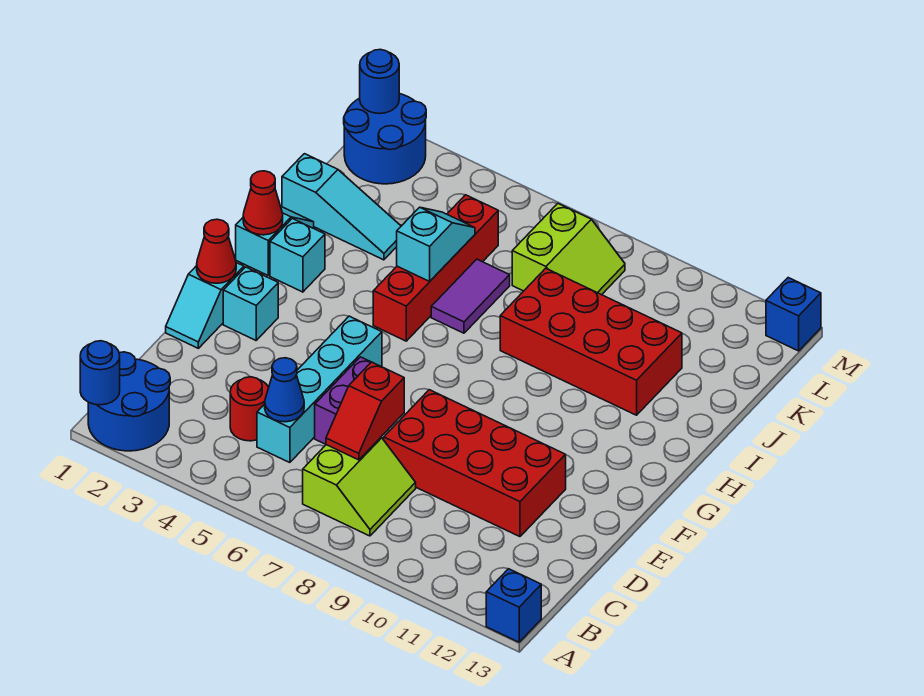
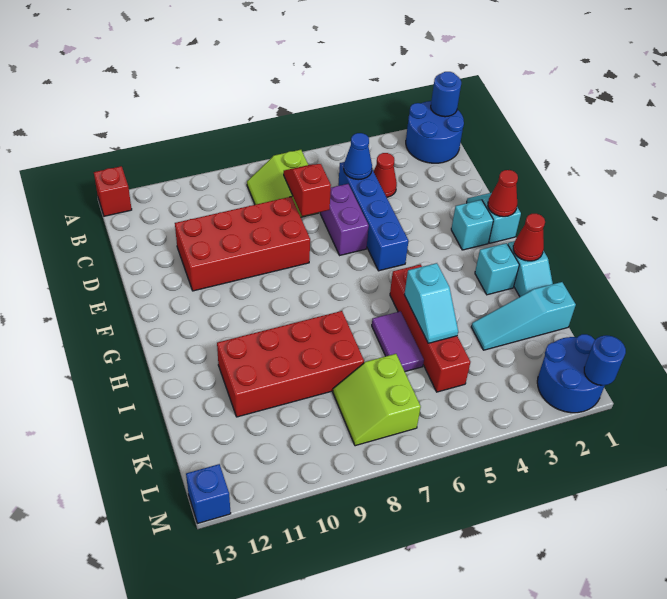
blue 1x1 brick [486,569,541,642] -> red 1x1 brick [94,166,132,216]
red 1x1 round brick [230,377,269,441] -> red 1x1 cone [374,153,397,197]
cyan 1x4 brick [257,316,382,463] -> blue 1x4 brick [338,162,408,271]

